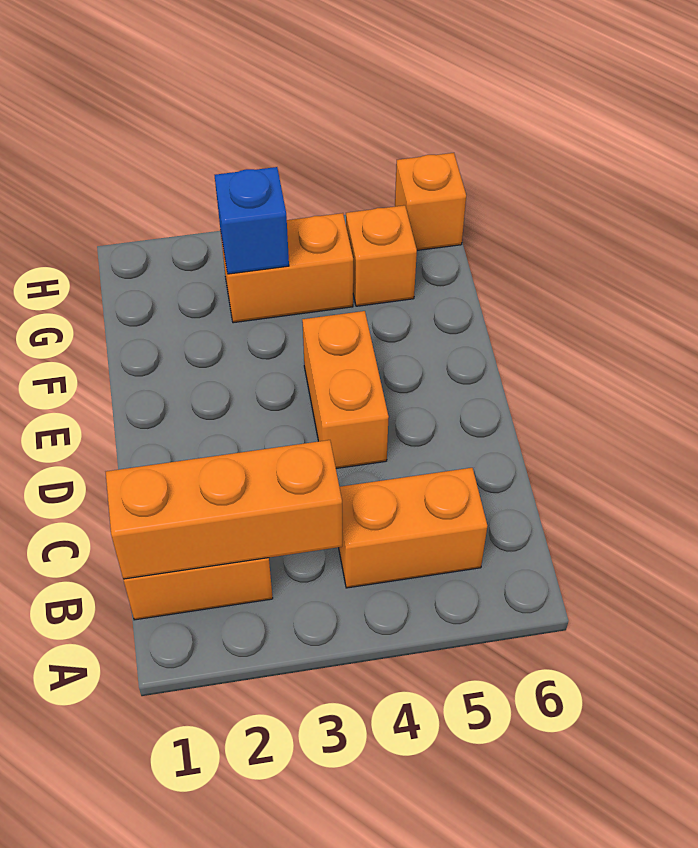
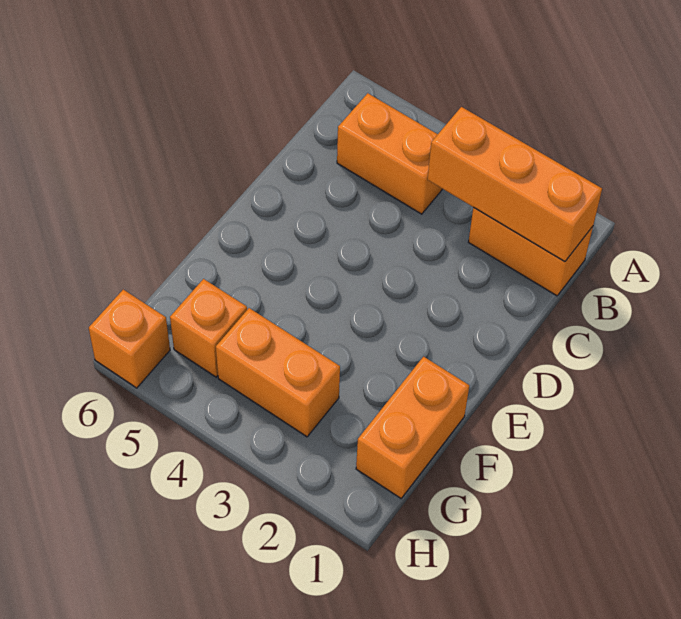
orange 1x2 brick [302,311,389,468] -> orange 1x2 brick moved to [356,357,469,498]
blue 1x1 brick [215,167,289,274] -> none

